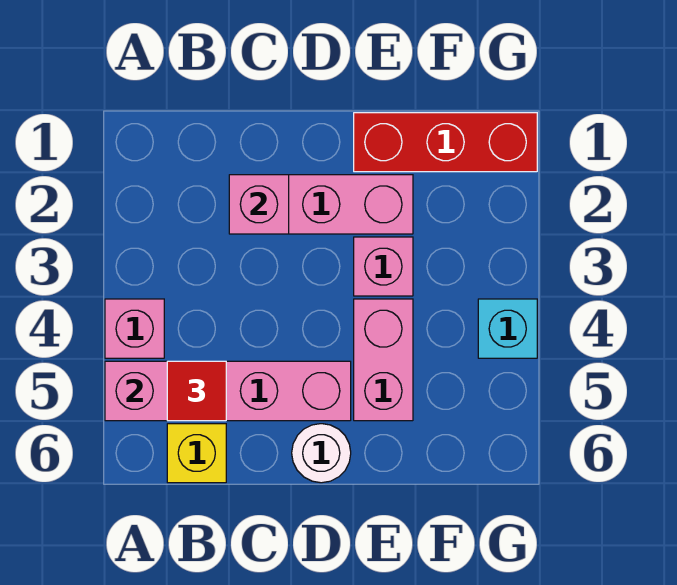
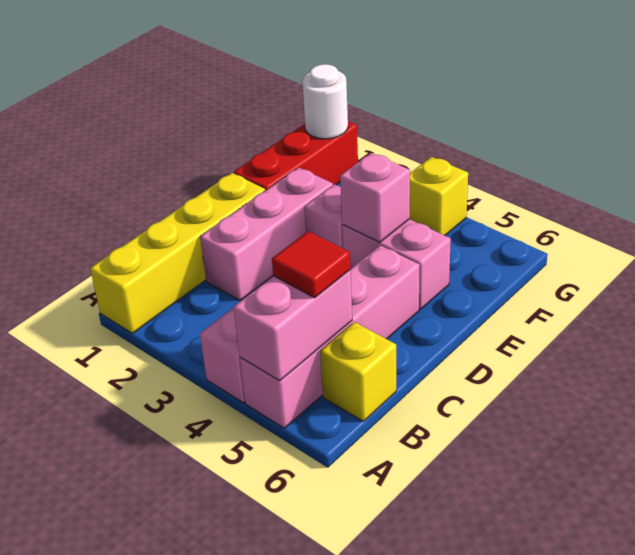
none -> yellow 1x4 brick [90,173,265,333]
pink 1x1 brick [229,175,289,234] -> pink 1x1 brick moved to [340,153,410,242]
white 1x1 round brick [292,424,351,483] -> white 1x1 round brick moved to [302,64,348,139]
cyan 1x1 brick [478,299,537,358] -> yellow 1x1 brick [410,157,468,235]

